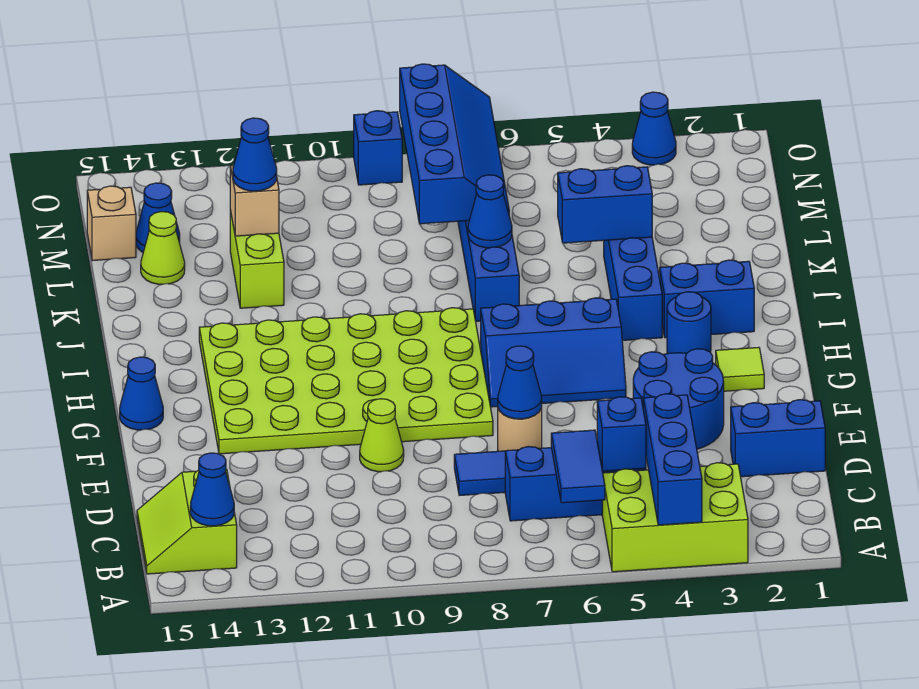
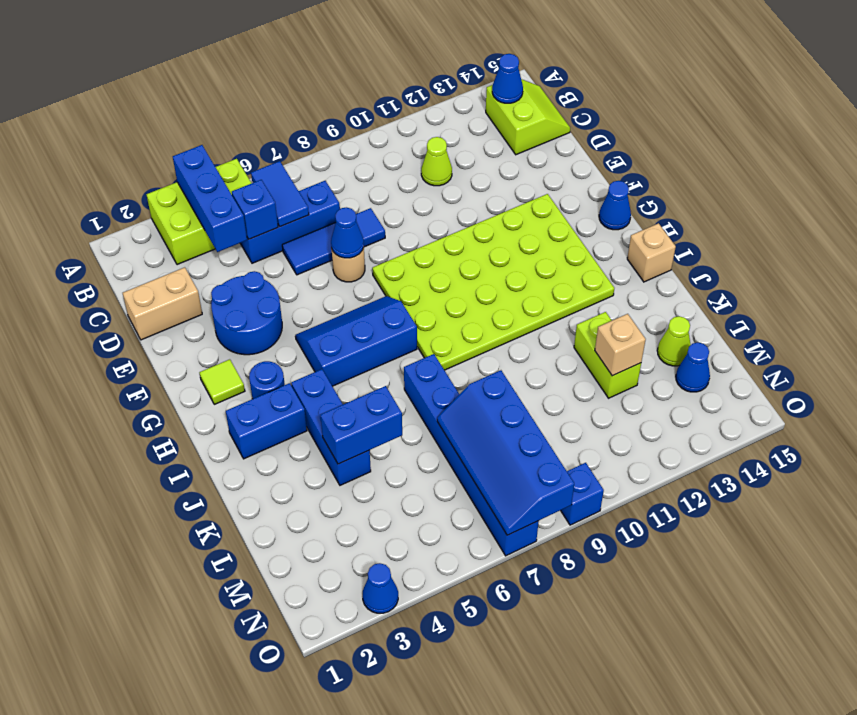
blue 1x2 brick [731,400,825,477] -> tan 1x2 brick [123,267,202,340]
lime 1x1 cone [360,399,404,472] -> lime 1x1 cone moved to [421,137,452,186]
blue 1x1 cone [468,175,512,248] -> none
blue 1x1 cone [233,118,277,191] -> none
tan 1x1 brick [87,186,136,261] -> tan 1x1 brick moved to [627,223,676,282]

